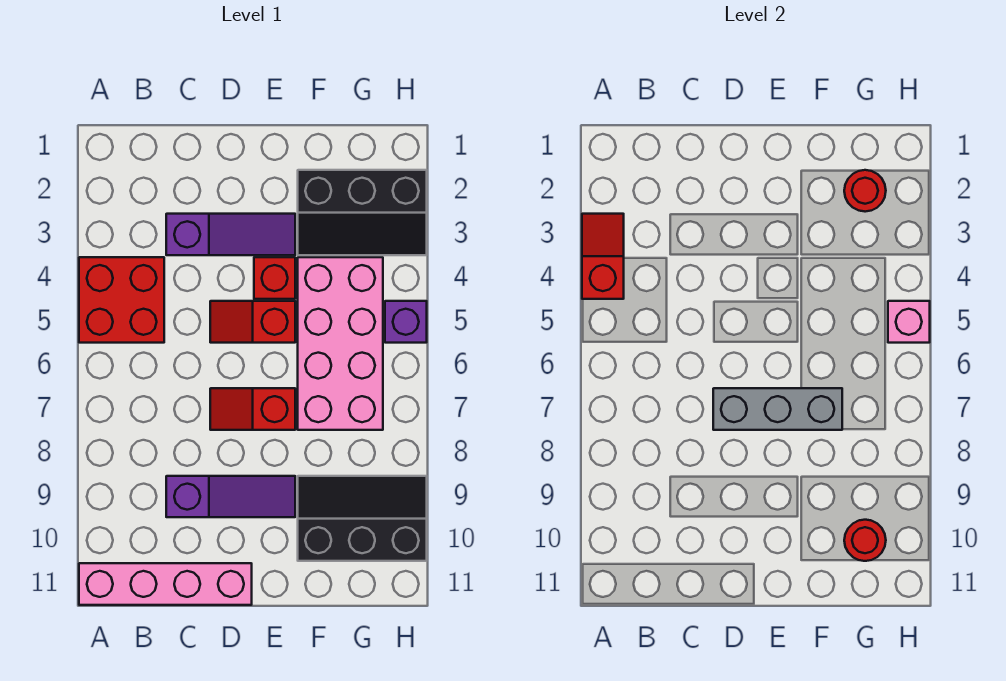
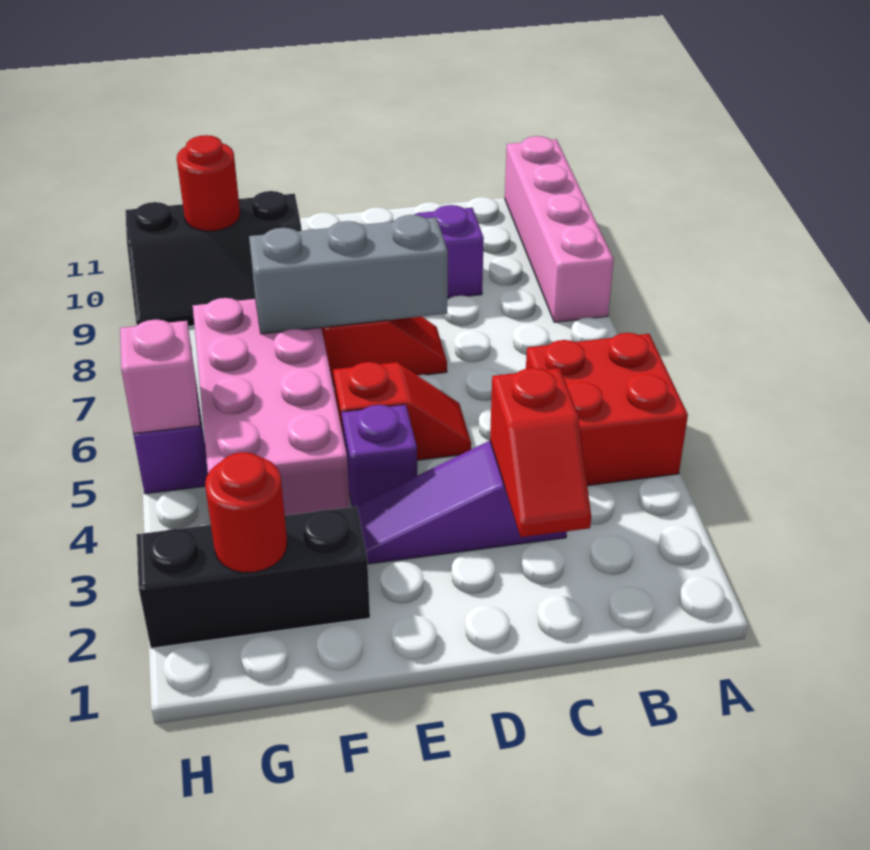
red 1x2 slope [582,214,624,299] -> red 1x2 slope moved to [490,368,591,537]
pink 1x4 brick [79,563,252,605] -> pink 1x4 brick turned to [505,136,614,322]
red 1x1 brick [254,257,295,299] -> purple 1x1 brick [342,405,417,507]

